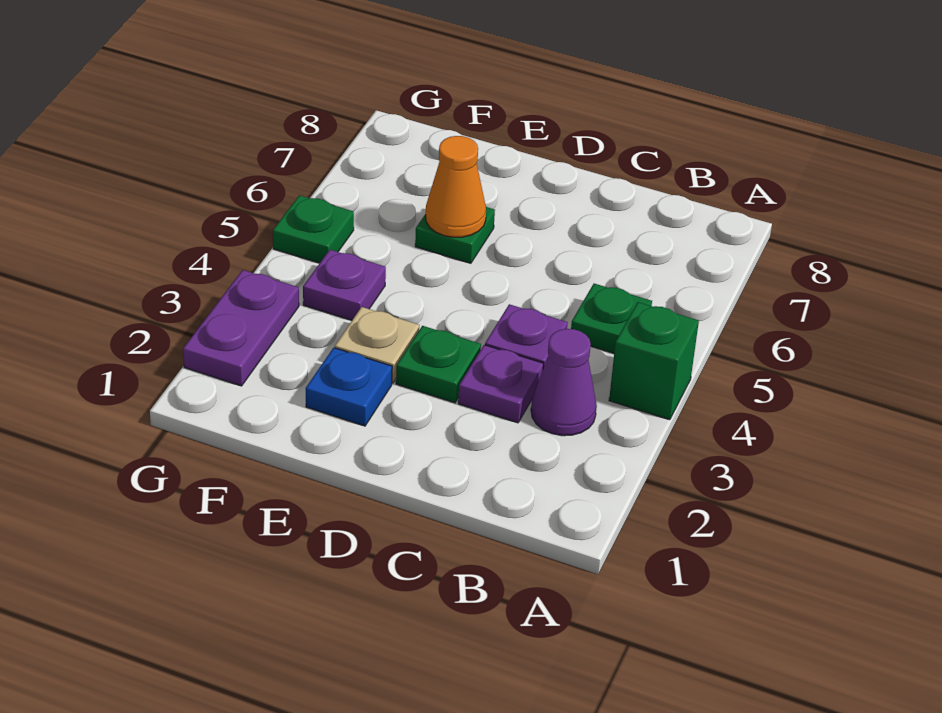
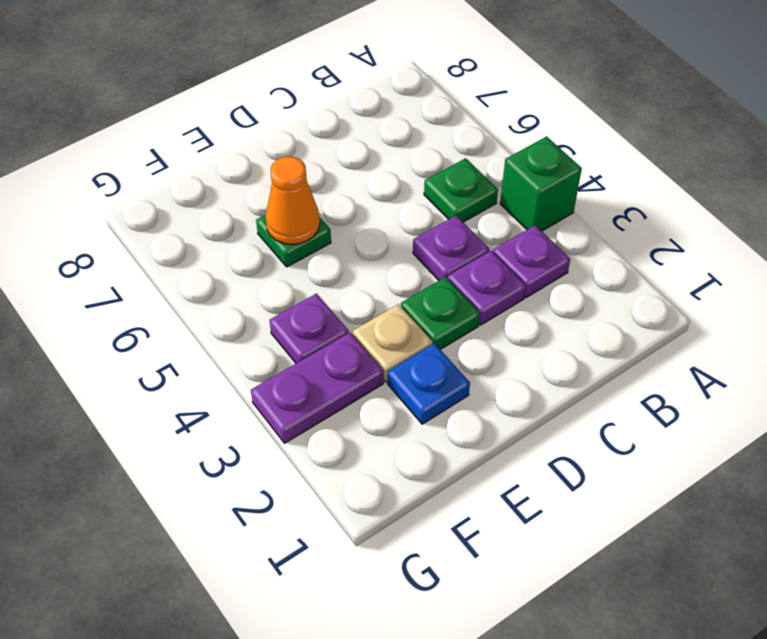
purple 1x1 cone [531,329,597,436] -> purple 1x1 plate [493,225,570,298]
purple 1x2 plate [183,270,299,386] -> purple 1x2 plate turned to [251,332,384,443]
green 1x1 plate [273,195,354,263] -> none

